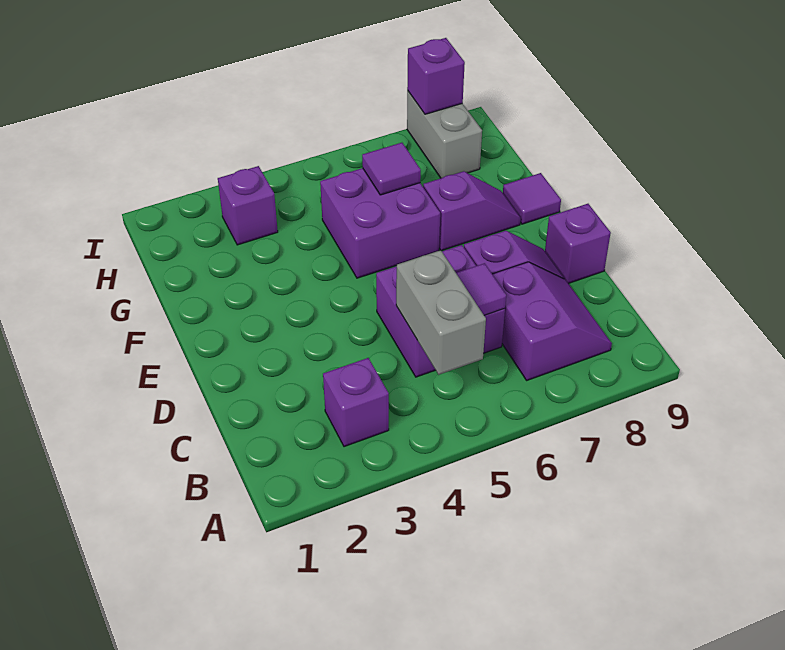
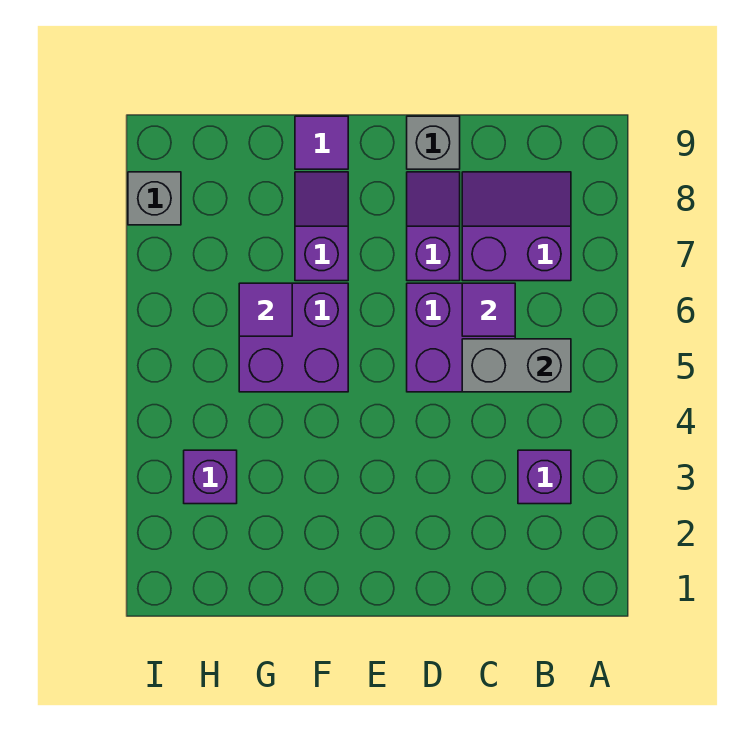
purple 1x1 brick [545,204,611,283] -> grey 1x1 brick [407,116,460,169]
grey 1x2 brick [407,91,482,178] -> grey 1x1 brick [128,172,181,225]
purple 1x1 brick [407,38,465,114] -> none

